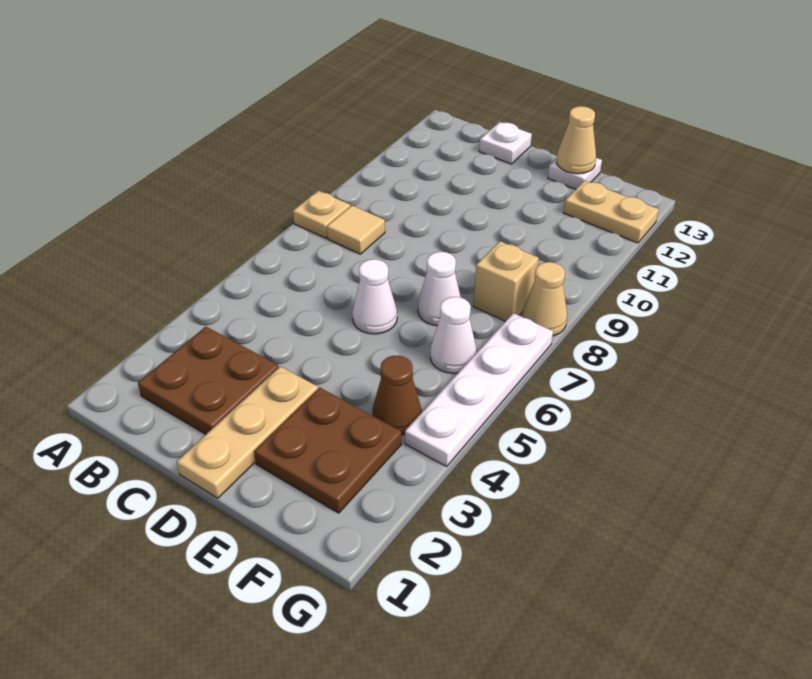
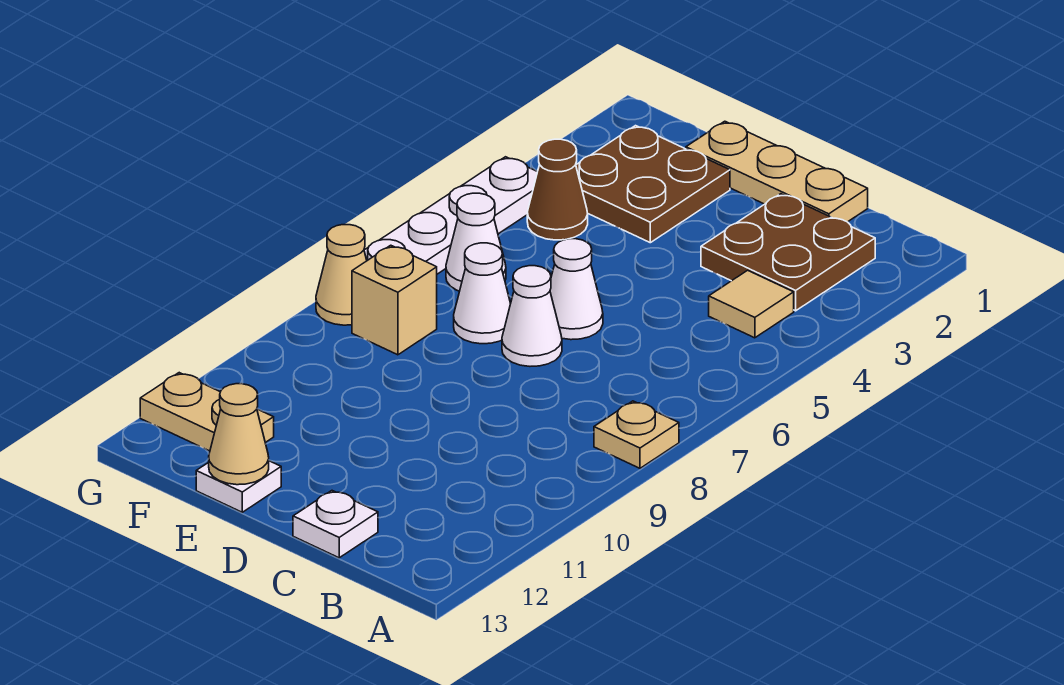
tan 1x1 tile [327,205,385,254] -> tan 1x1 tile moved to [709,270,794,338]
tan 1x3 plate [177,366,318,498] -> tan 1x3 plate turned to [686,121,868,222]
none -> white 1x1 cone [502,266,562,366]

